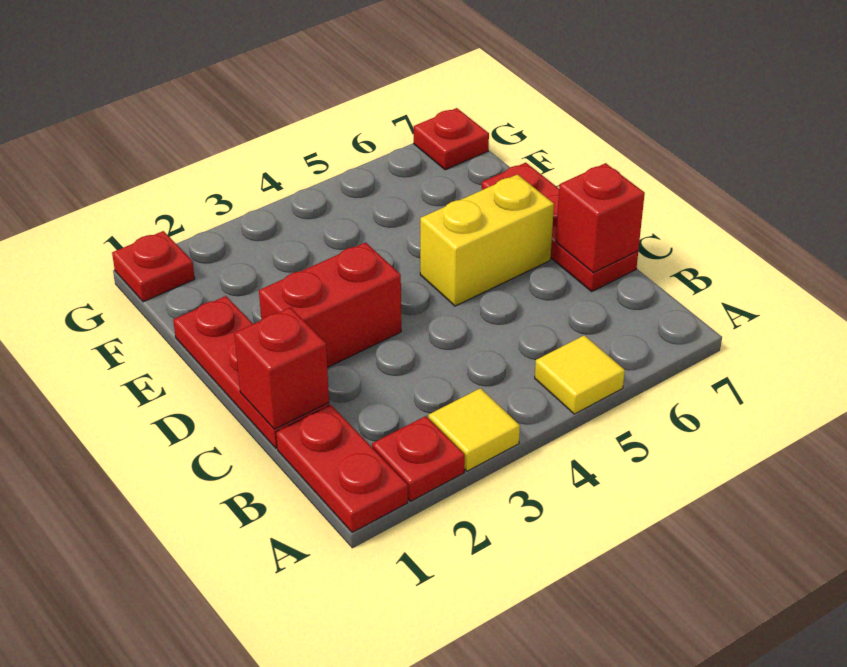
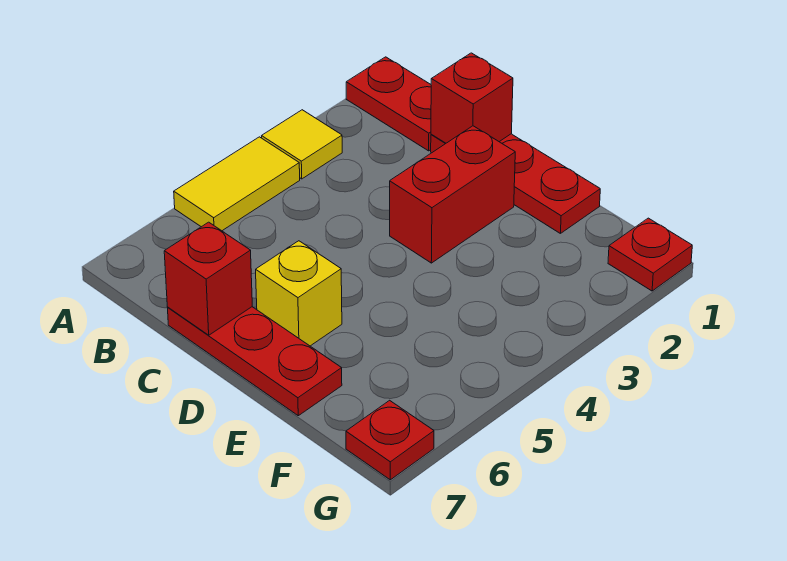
red 1x1 plate [372,416,465,501] -> none
yellow 1x1 tile [535,335,625,414] -> yellow 1x2 tile [174,137,300,231]
yellow 1x2 brick [420,174,554,306] -> yellow 1x1 brick [256,241,342,346]

